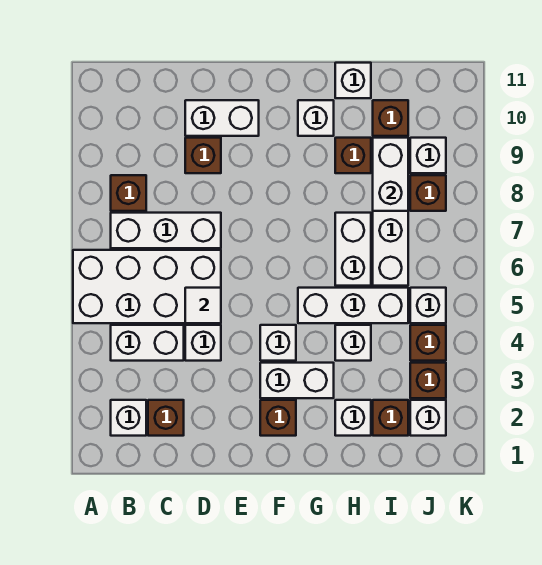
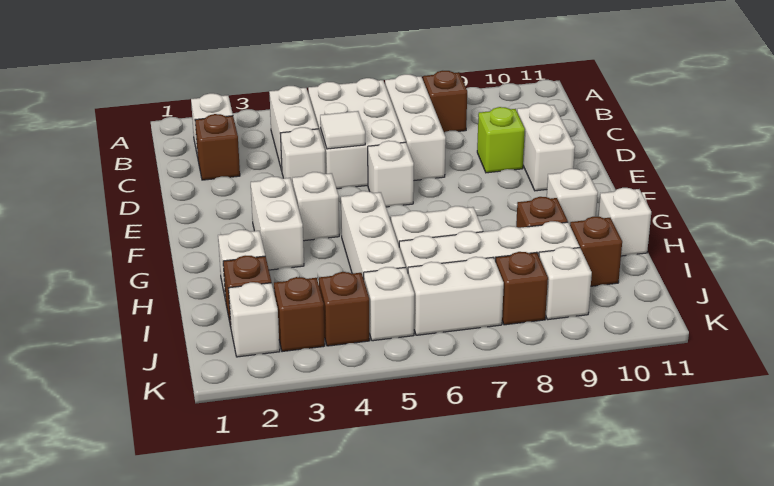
white 2x4 brick [73,250,221,323] -> white 2x3 brick [308,78,406,189]
brown 1x1 brick [185,138,221,173] -> lime 1x1 brick [477,107,525,173]
brown 1x1 brick [260,400,296,436] -> none
white 1x1 brick [335,325,371,361] -> white 1x1 brick moved to [368,141,414,207]
white 1x2 brick [373,138,408,211] -> white 1x2 brick moved to [408,257,504,335]

